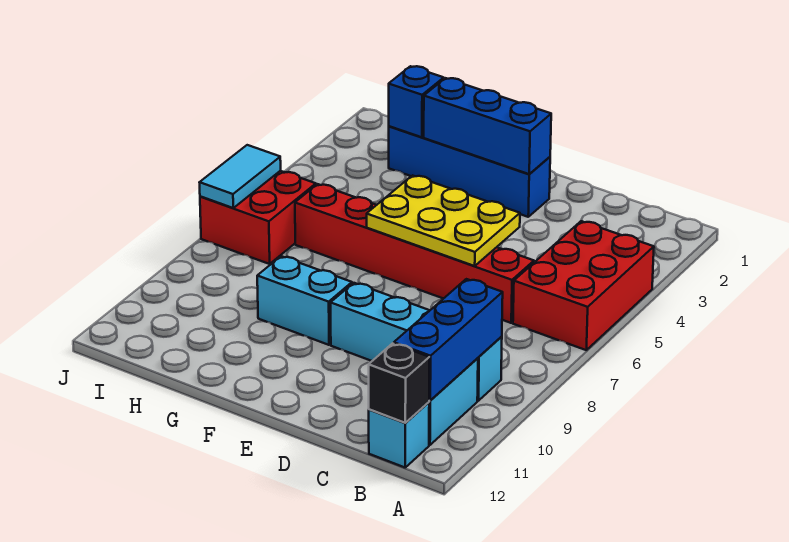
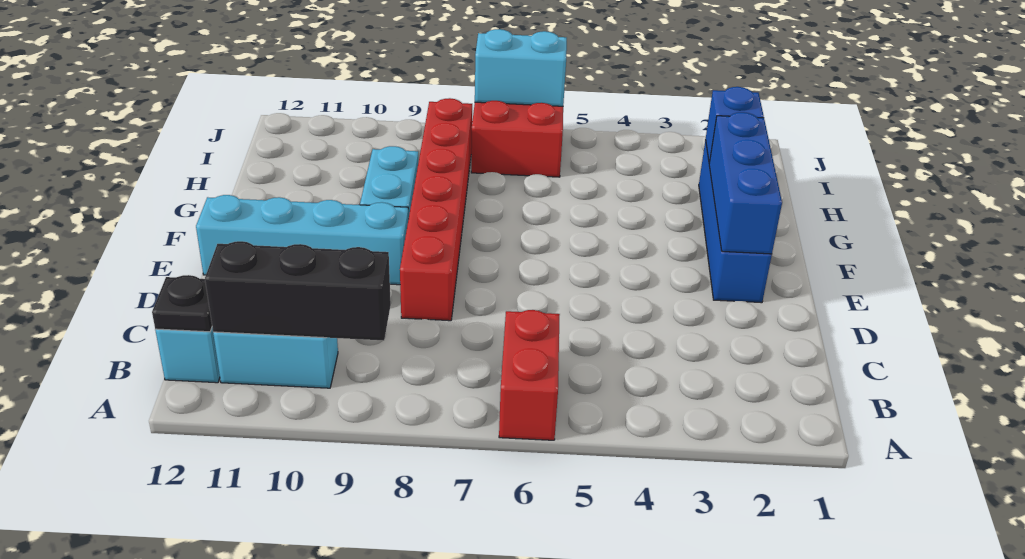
red 2x3 brick [513,221,654,350] -> red 1x2 brick [499,310,560,440]
cyan 1x4 brick [331,283,502,401] -> cyan 1x4 brick turned to [196,195,409,285]
blue 1x3 brick [394,279,503,400] -> black 1x3 brick [205,241,391,341]
black 1x1 brick [369,343,429,423] -> black 1x1 plate [152,275,212,332]
red 1x6 brick [295,184,534,323] -> red 1x6 brick moved to [400,98,472,321]
yellow 2x3 plate [367,175,520,266] -> none
cyan 1x2 tile [200,145,281,208] -> cyan 1x2 brick [475,29,567,106]

